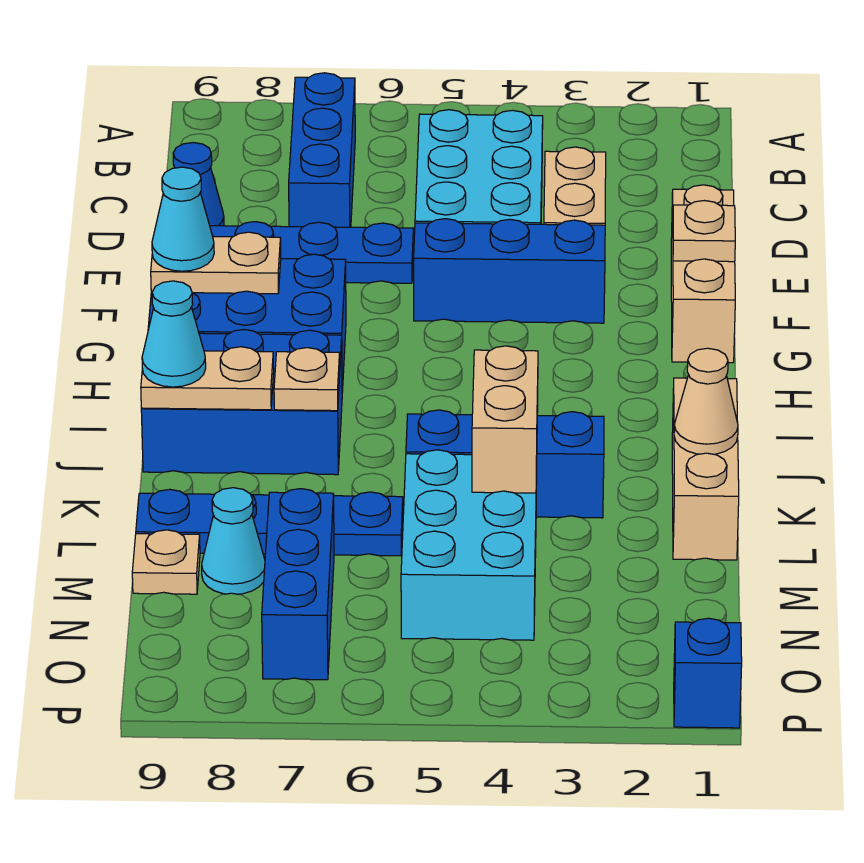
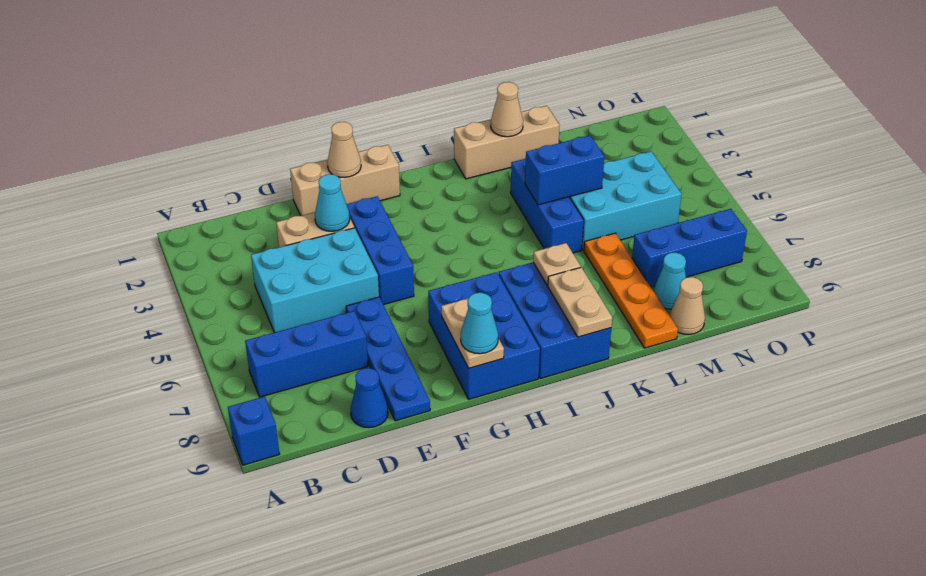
tan 1x1 plate [673,201,735,262] -> tan 1x1 cone [327,122,361,177]
cyan 1x1 cone [142,281,206,387] -> cyan 1x1 cone moved to [315,174,350,231]
tan 1x2 brick [472,346,538,493] -> blue 1x2 brick [525,136,604,205]
blue 1x4 plate [136,489,403,556] -> orange 1x4 plate [584,233,678,348]
tan 1x1 plate [132,530,200,594] -> tan 1x1 cone [670,277,705,334]
blue 1x1 brick [674,618,742,728] -> blue 1x1 brick moved to [228,396,279,465]

